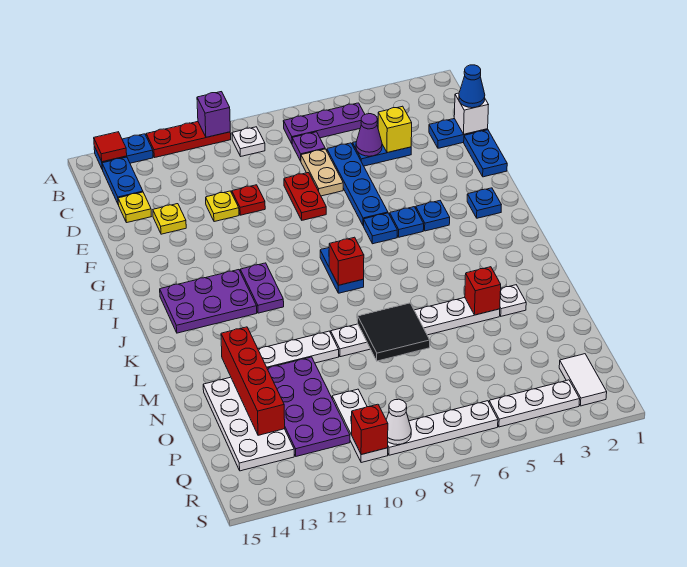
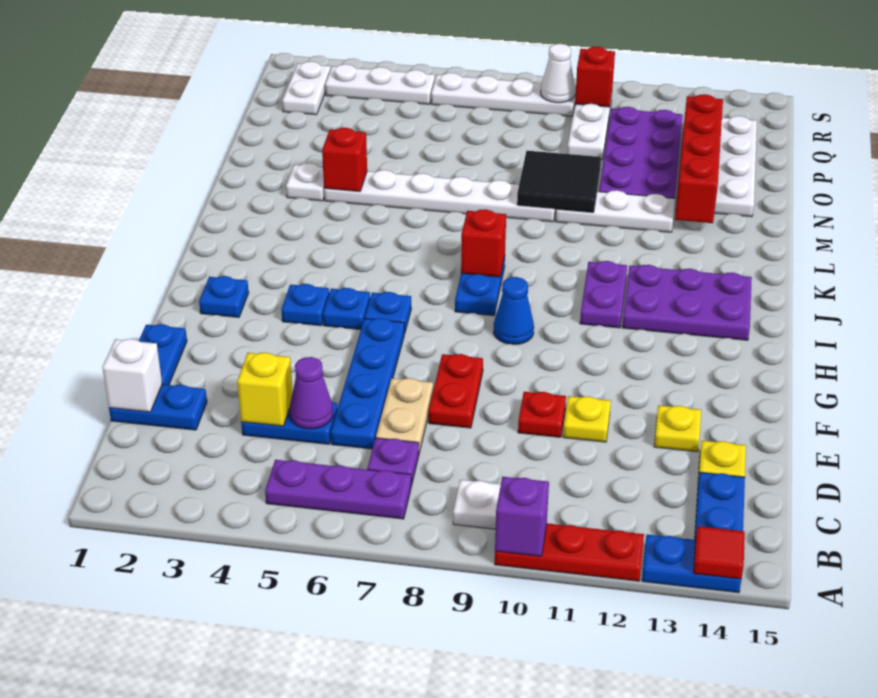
blue 1x1 cone [459,65,485,108] -> blue 1x1 cone moved to [494,277,534,344]
black 2x2 tile [358,303,430,361] -> black 2x2 tile moved to [517,151,601,212]
white 1x2 tile [559,354,607,406] -> white 1x2 plate [282,61,330,115]

